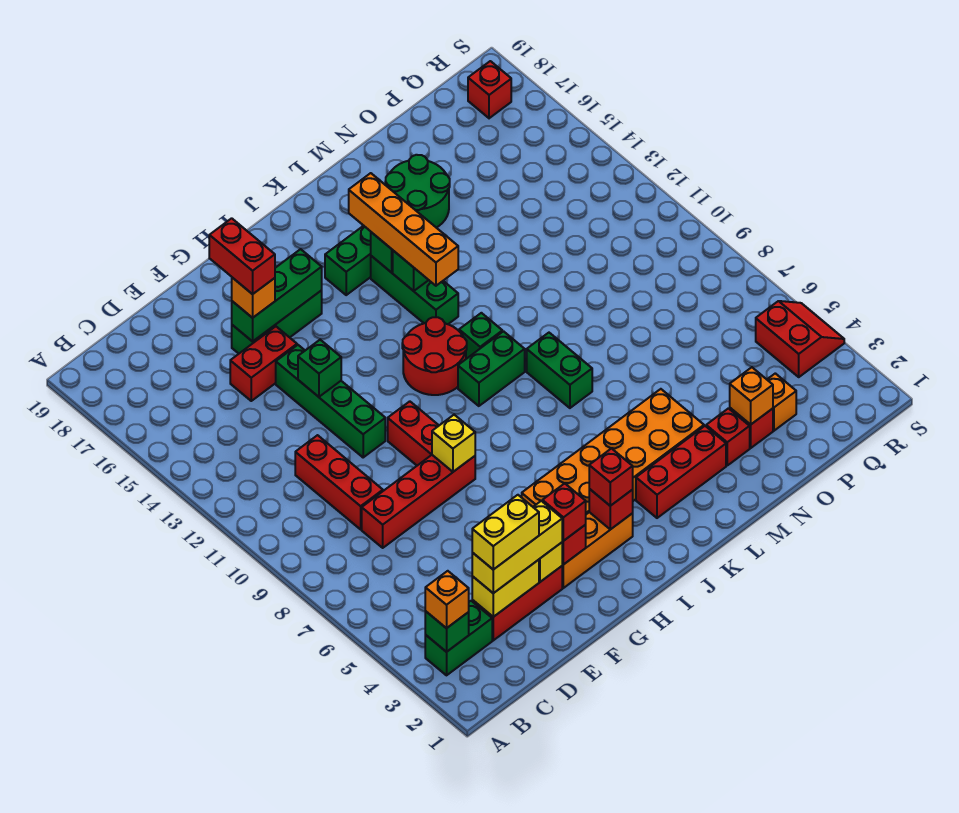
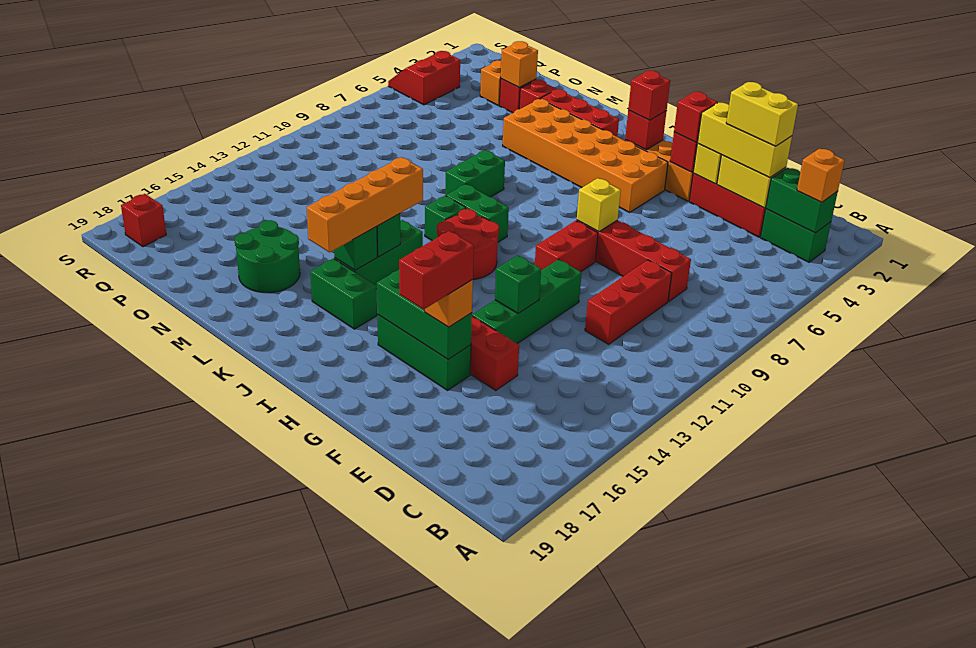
green 1x1 brick [425,611,469,652] -> green 1x2 brick [766,168,838,233]

